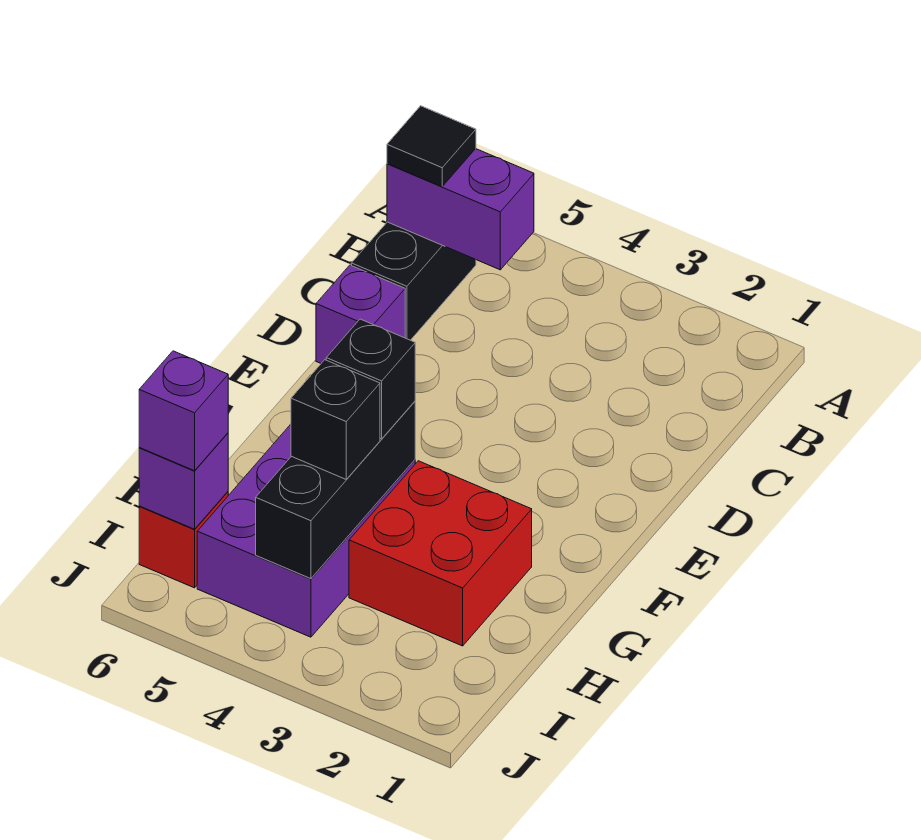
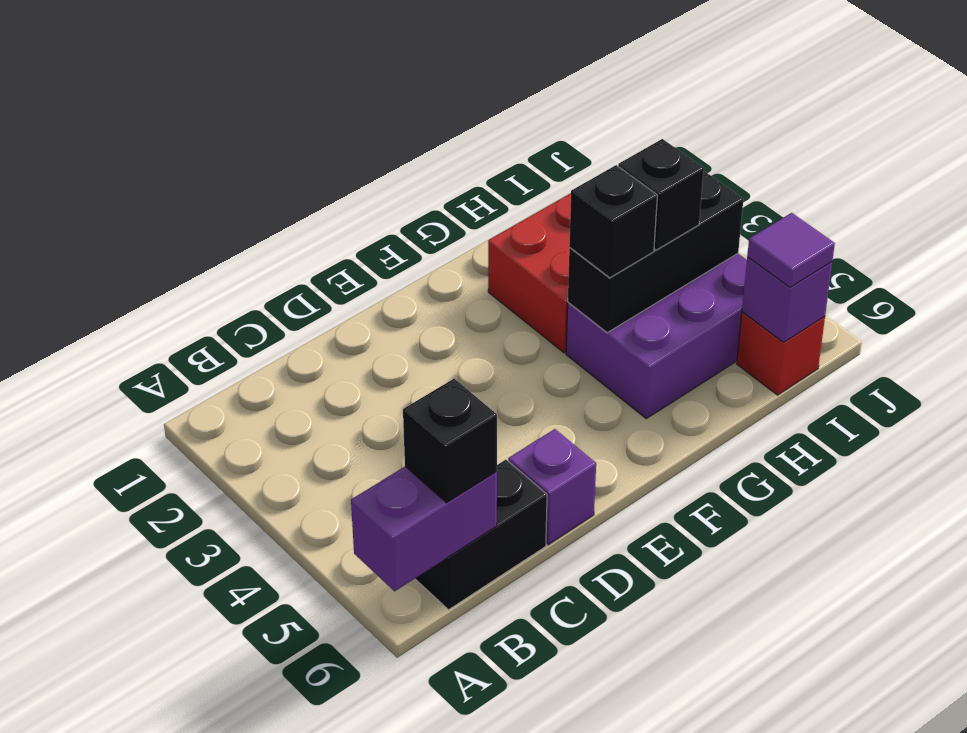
purple 1x2 brick [387,149,534,270] -> purple 1x2 brick turned to [351,467,497,591]
black 1x1 tile [387,106,476,186] -> black 1x1 brick [403,379,497,503]
purple 1x1 brick [139,351,228,471] -> purple 1x1 tile [747,213,835,288]

